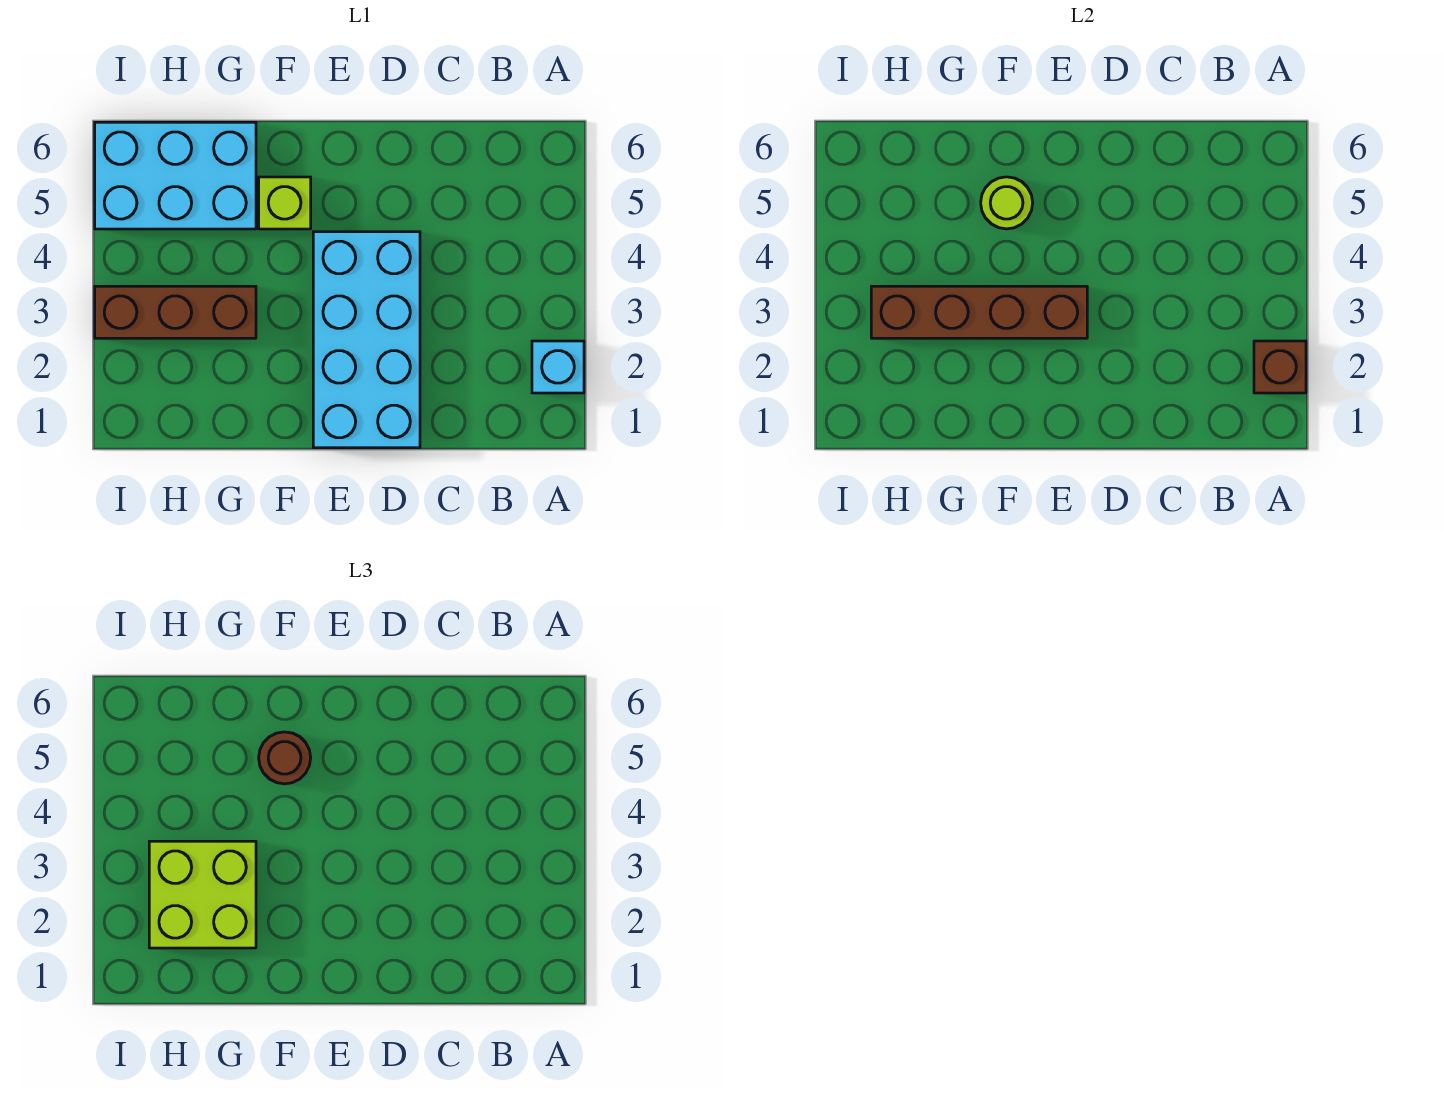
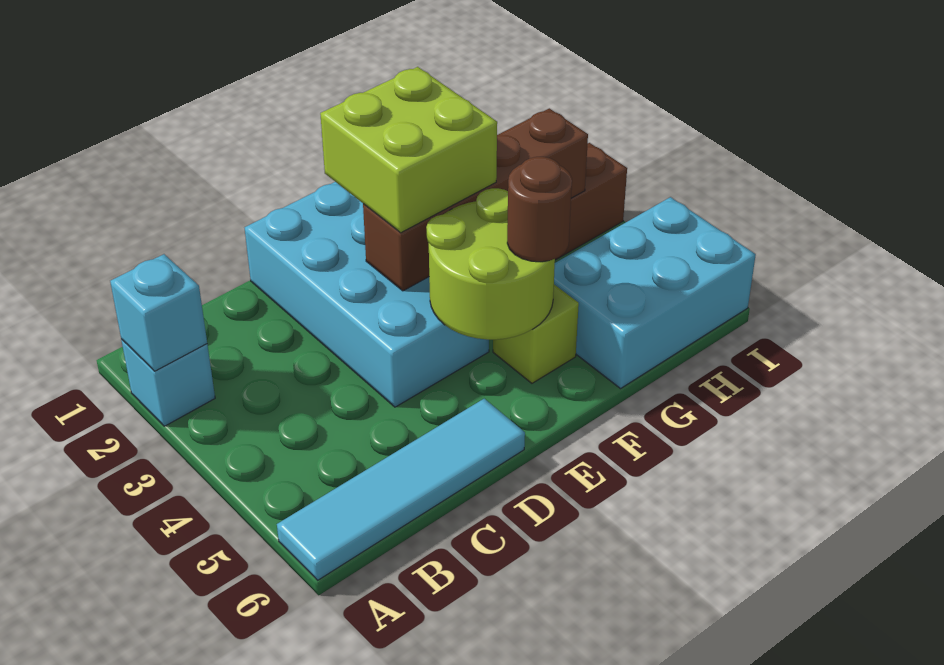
brown 1x1 brick [1254,341,1306,393] -> cyan 1x1 brick [110,254,207,371]
none -> cyan 1x4 tile [277,399,525,580]
lime 1x1 round brick [981,177,1033,229] -> lime 2x2 round brick [426,188,555,340]
lime 2x2 brick [149,841,256,948] -> lime 2x2 brick moved to [320,67,497,233]

